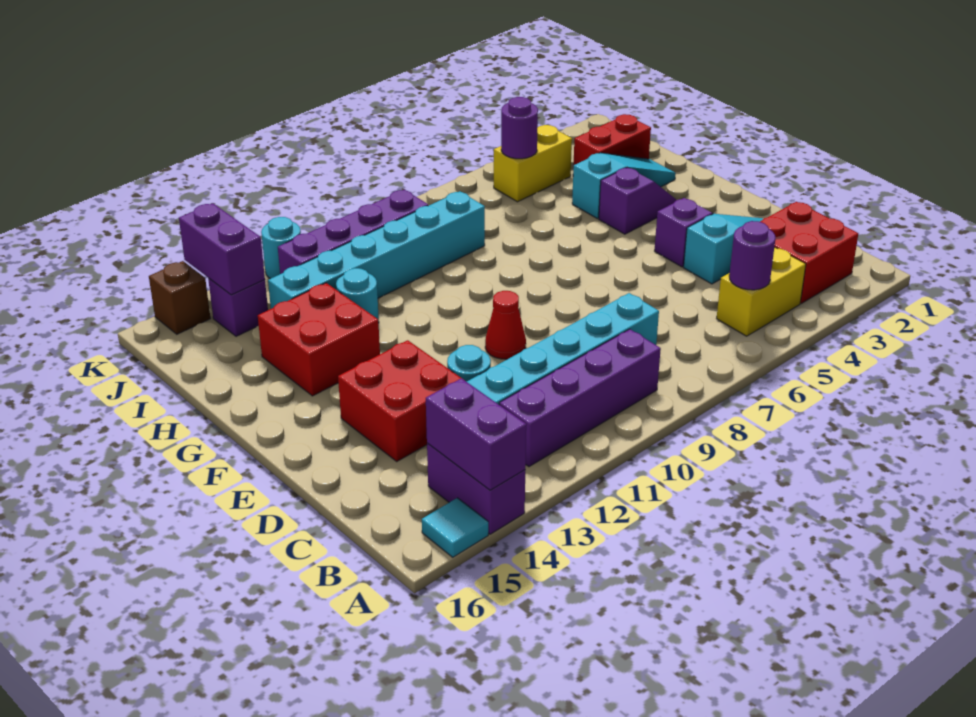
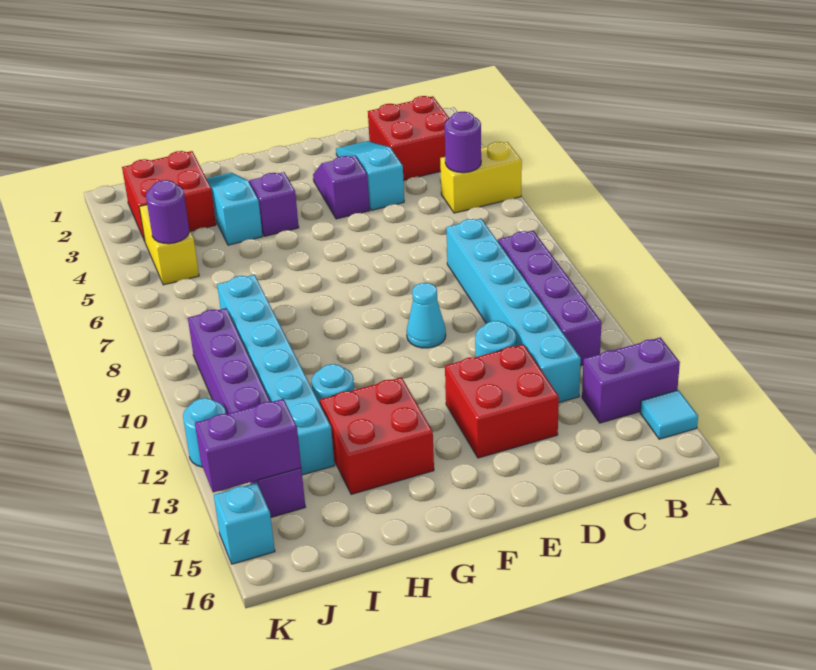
purple 1x2 brick [426,378,526,490] -> none
yellow 1x2 brick [717,247,806,336] -> yellow 1x2 brick turned to [440,142,522,213]
red 1x1 cone [485,291,526,359] -> cyan 1x1 cone [407,283,446,348]
red 1x2 brick [573,114,651,168] -> red 2x2 brick [122,151,216,241]
brown 1x1 brick [149,261,210,334] -> cyan 1x1 brick [214,482,275,564]

